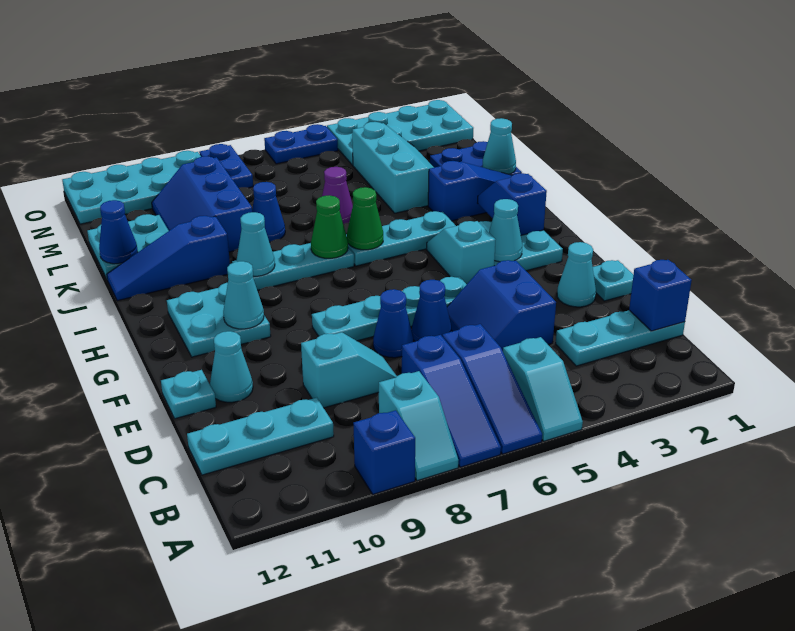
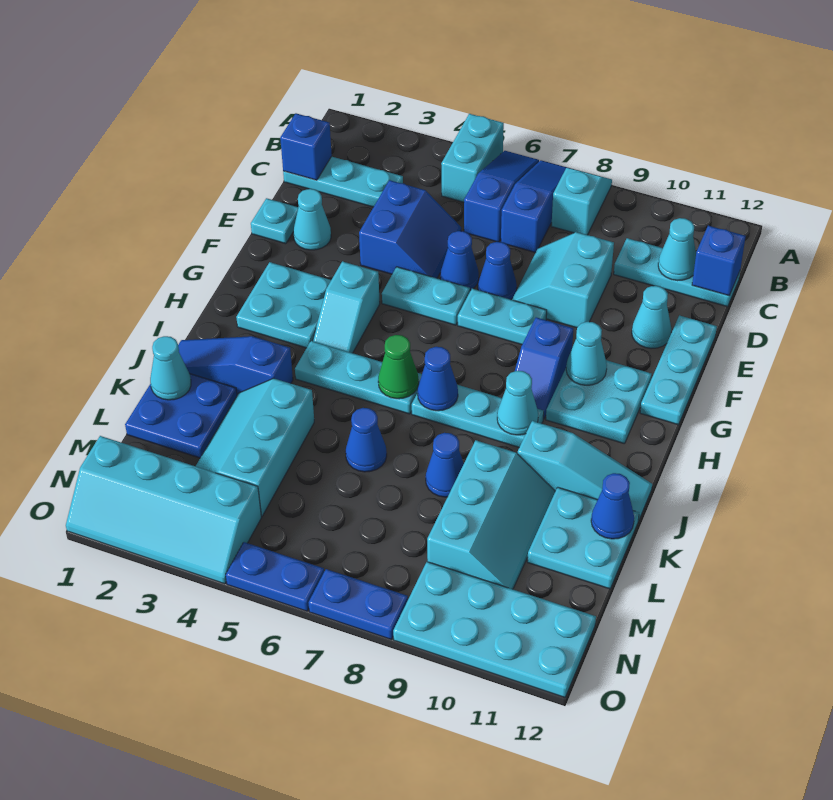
cyan 1x2 slope [503,337,583,441] -> cyan 1x2 brick [441,114,504,202]
blue 1x1 brick [353,410,415,494] -> blue 1x1 brick moved to [692,226,746,295]
cyan 1x2 slope [301,332,397,408] -> cyan 2x2 slope [512,232,614,328]
cyan 1x1 plate [161,370,216,419] -> cyan 1x3 plate [640,315,717,425]
cyan 1x1 cone [489,199,522,262] -> cyan 1x1 cone moved to [658,218,696,281]
blue 1x2 slope [478,173,547,235] -> blue 1x2 slope moved to [515,317,573,419]
green 1x1 cone [311,195,348,258] -> blue 1x1 cone [417,347,458,411]
blue 1x3 slope [107,216,230,301] -> cyan 1x3 slope [518,421,652,521]
purple 1x1 cone [322,167,353,224] -> blue 1x1 cone [346,408,387,472]
blue 2x3 slope [152,156,252,252] -> cyan 2x3 slope [427,440,555,589]
cyan 2x4 plate [327,100,473,165] -> cyan 2x4 slope [66,436,261,584]
blue 1x2 plate [199,144,253,188] -> blue 1x2 plate turned to [309,569,408,639]

